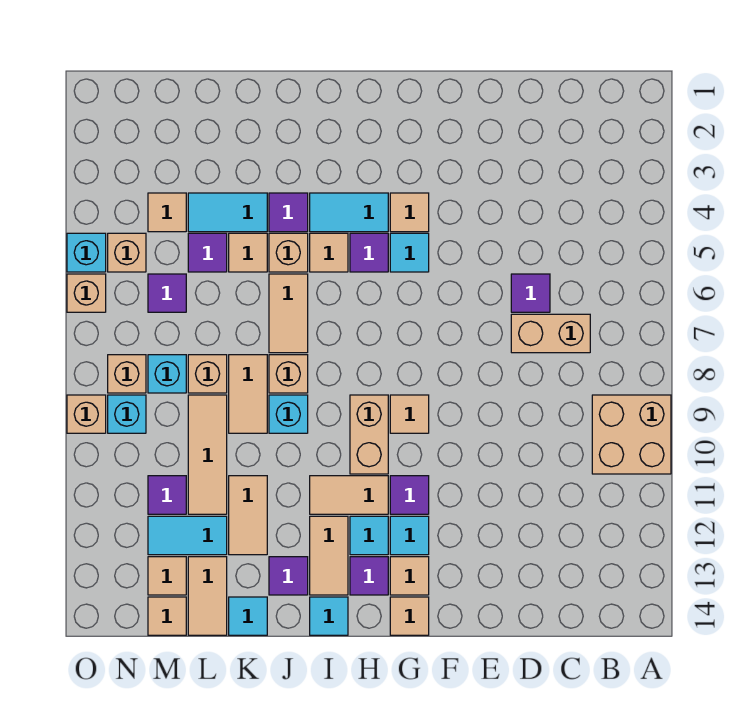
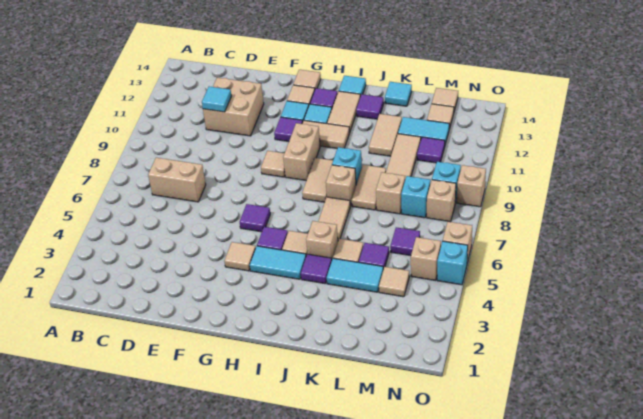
tan 2x2 brick [592,395,671,474] -> tan 2x2 brick moved to [203,78,264,136]
purple 1x1 tile [511,274,550,312] -> purple 1x1 tile moved to [240,204,270,232]
cyan 1x1 tile [390,233,429,272] -> cyan 1x1 tile moved to [202,87,231,112]
tan 1x2 tile [188,557,227,635] -> tan 1x2 tile moved to [302,158,333,202]

